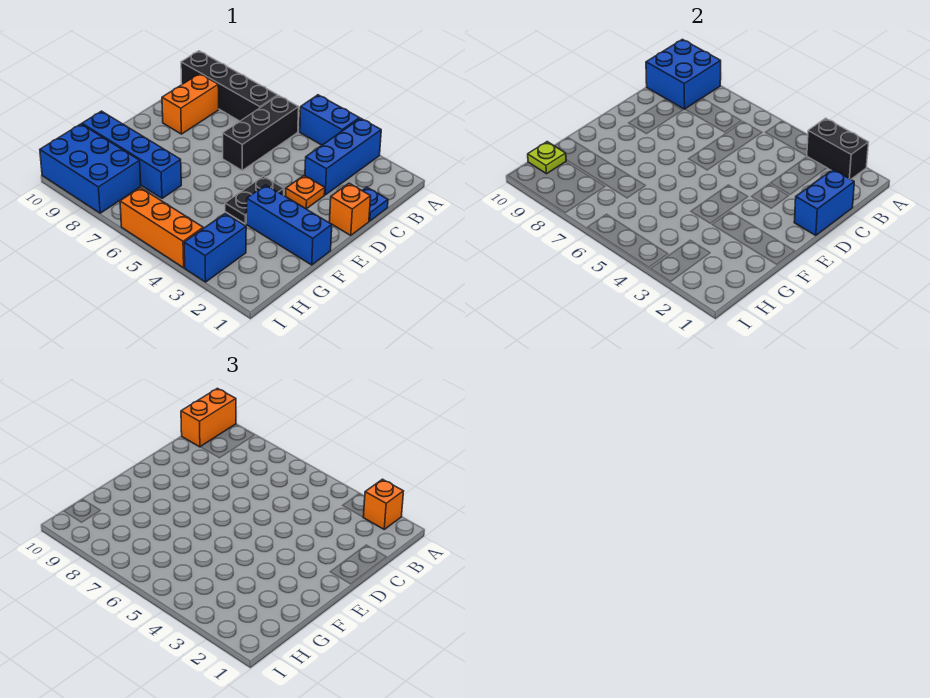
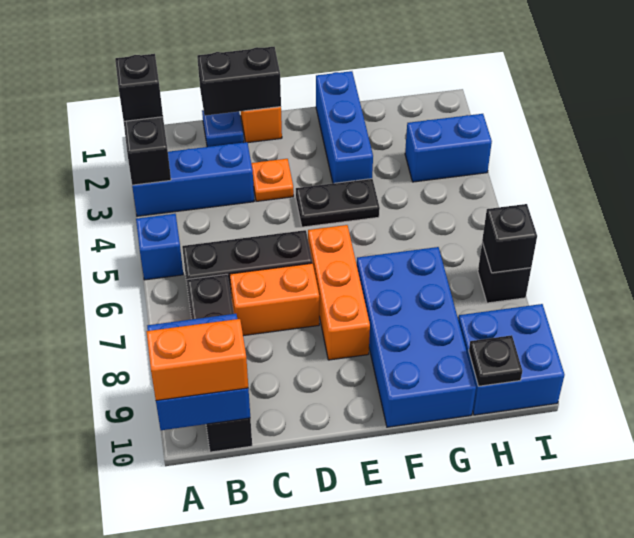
orange 1x1 brick [363,479,404,529] -> black 1x1 brick [115,54,163,121]
blue 1x2 brick [300,95,360,145] -> blue 1x1 brick [136,214,183,280]
blue 1x2 brick [794,170,854,235] -> black 1x2 brick [197,47,281,116]
orange 1x2 brick [162,74,219,134] -> orange 1x2 brick moved to [230,263,319,336]
blue 1x4 brick [82,111,181,198] -> blue 2x4 brick [357,247,476,427]
blue 2x3 brick [40,124,141,213] -> blue 2x2 brick [458,304,564,415]
lime 1x1 plate [528,142,566,174] -> black 1x1 plate [469,335,522,386]
orange 1x3 brick [120,188,203,268] -> orange 1x3 brick moved to [308,225,370,360]
none -> black 1x1 brick [478,242,531,303]
none -> black 1x1 brick [482,204,537,273]

